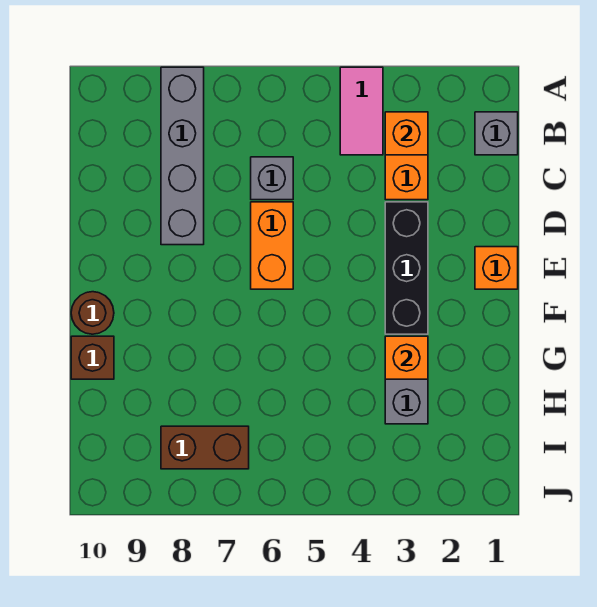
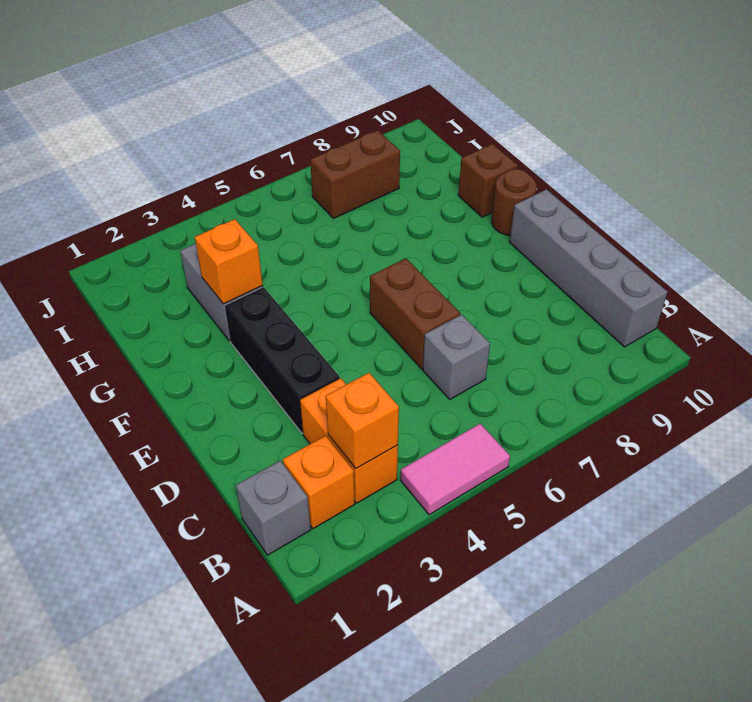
pink 1x2 tile [340,67,383,155] -> pink 1x2 tile turned to [400,424,510,515]
grey 1x4 brick [161,67,204,245] -> grey 1x4 brick moved to [510,189,668,347]
orange 1x2 brick [251,202,293,289] -> brown 1x2 brick [370,258,460,369]
orange 1x1 brick [475,247,518,289] -> orange 1x1 brick moved to [283,436,355,529]

